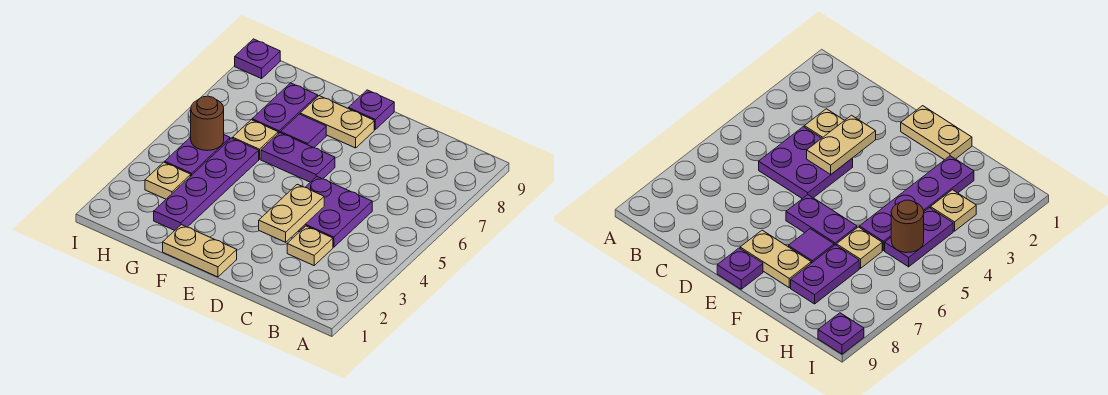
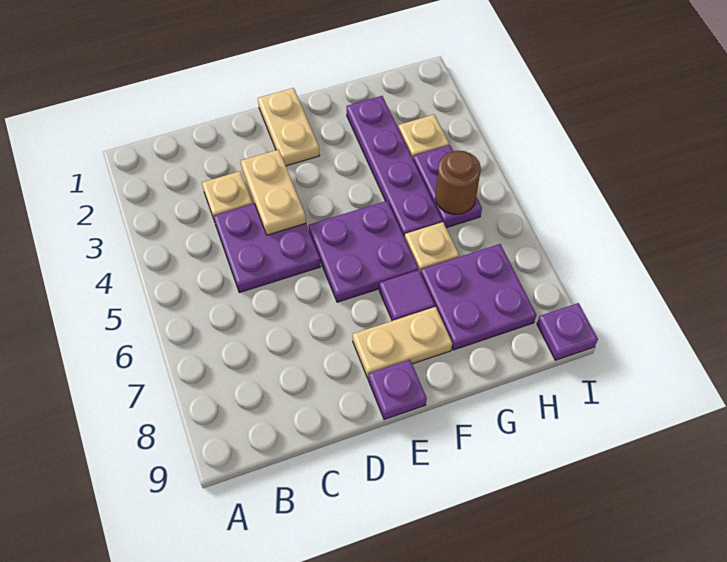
tan 1x2 plate [163,225,237,277] -> tan 1x2 plate turned to [258,88,320,166]
purple 1x2 plate [261,133,335,182] -> purple 2x2 plate [309,201,418,302]
purple 1x2 plate [252,83,318,133] -> purple 2x2 plate [421,244,536,350]

